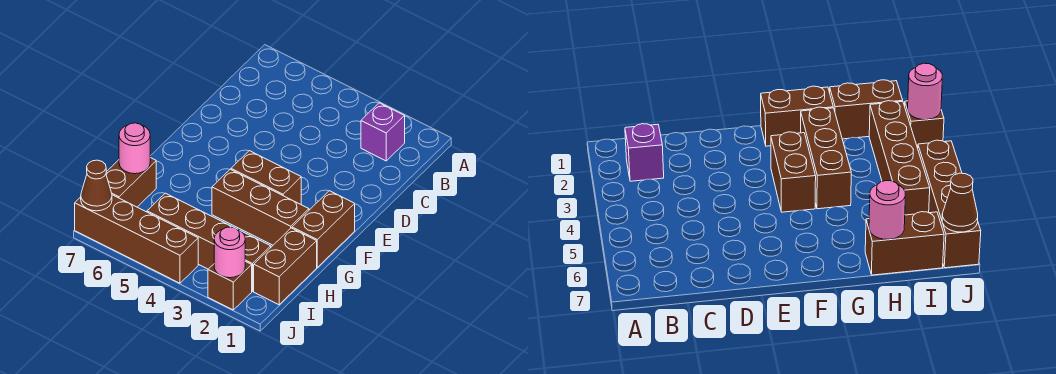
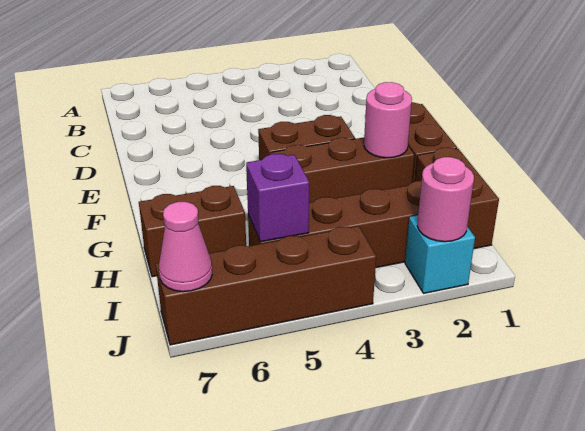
purple 1x1 brick [361,103,405,161] -> purple 1x1 brick moved to [246,154,309,242]
brown 1x2 brick [106,158,156,207] -> brown 1x2 brick turned to [139,186,246,277]
pink 1x1 round brick [119,123,150,174] -> pink 1x1 round brick moved to [364,82,412,158]
brown 1x1 brick [208,261,252,310] -> cyan 1x1 brick [405,215,475,293]
brown 1x1 cone [81,160,112,211] -> pink 1x1 cone [159,201,212,292]

